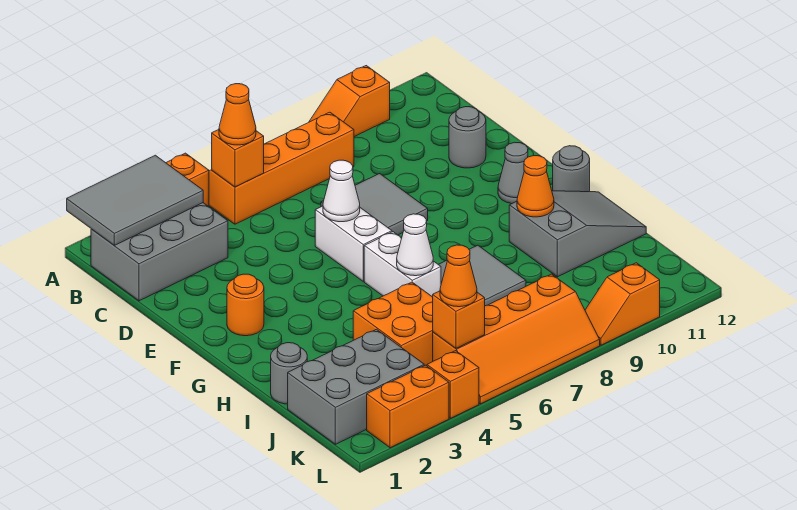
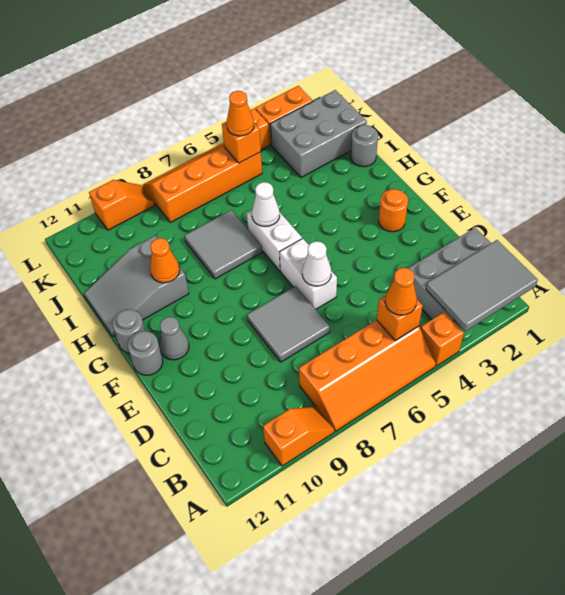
grey 1x1 round brick [449,107,486,168] -> grey 1x1 round brick moved to [128,331,163,375]
orange 2x2 brick [353,282,433,366] -> none

